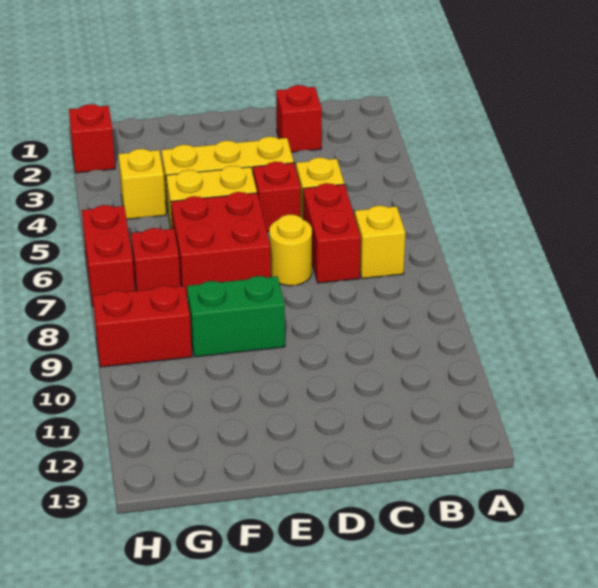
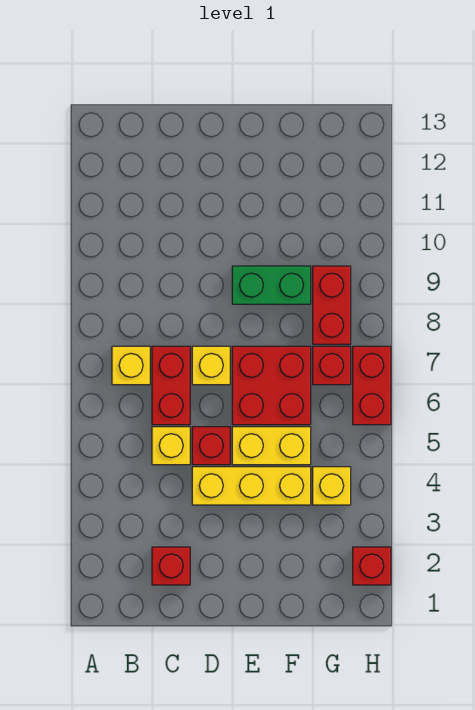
yellow 1x1 round brick [269,215,312,286] -> yellow 1x1 brick [192,346,230,385]
red 1x2 brick [93,286,192,367] -> red 1x2 brick turned to [313,266,351,344]

